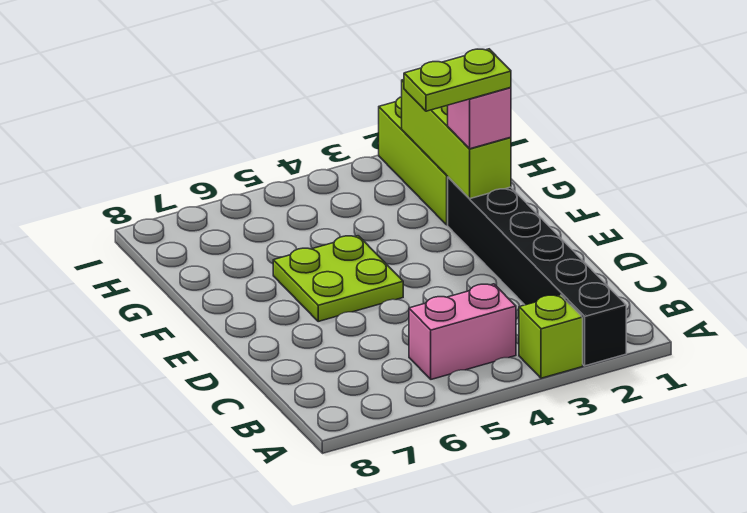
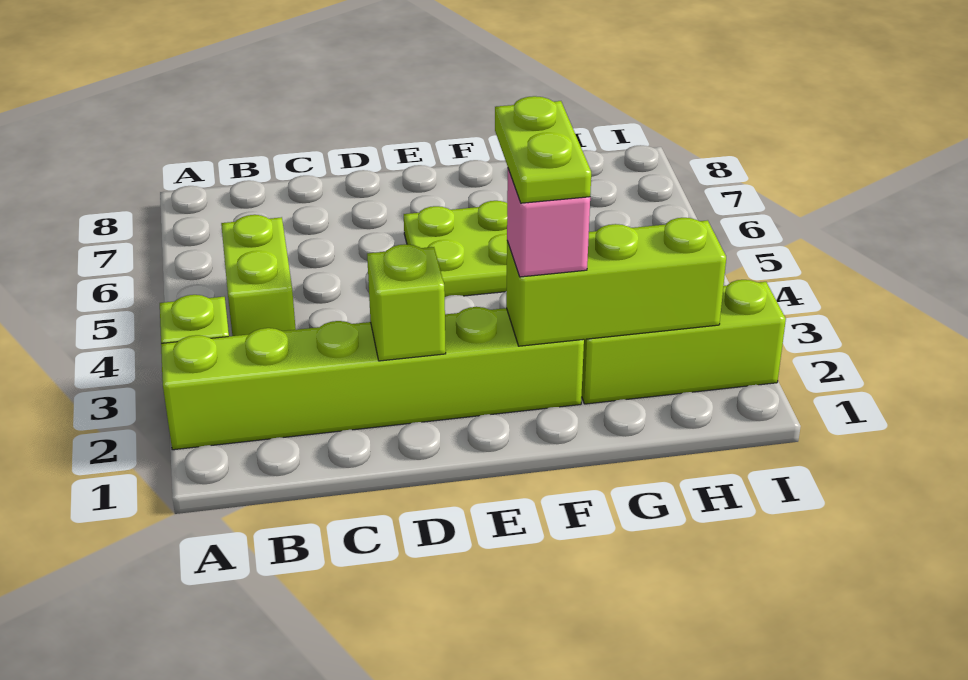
black 1x6 brick [448,177,626,366] -> lime 1x6 brick [161,307,584,450]
pink 1x2 brick [409,284,516,379] -> lime 1x2 brick [221,215,296,336]
none -> lime 1x1 brick [367,244,446,361]

